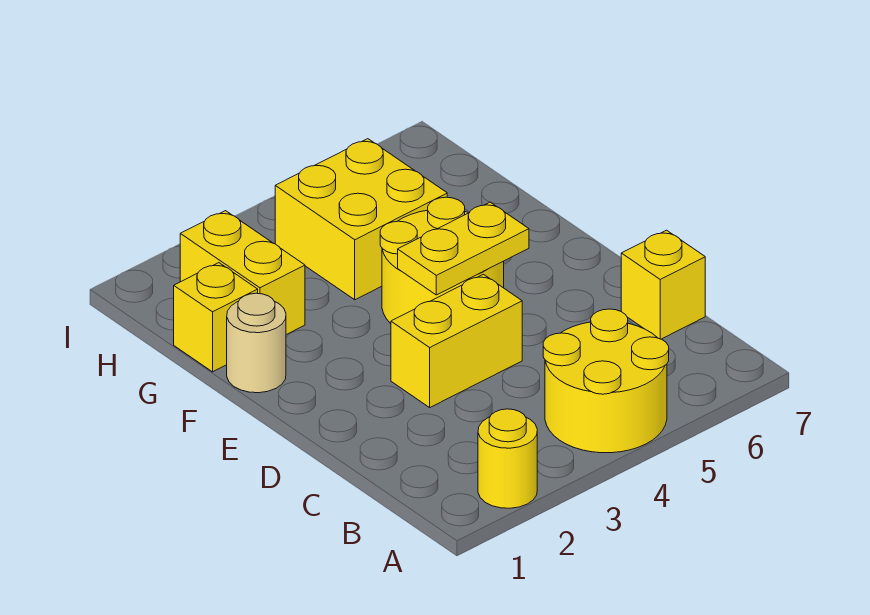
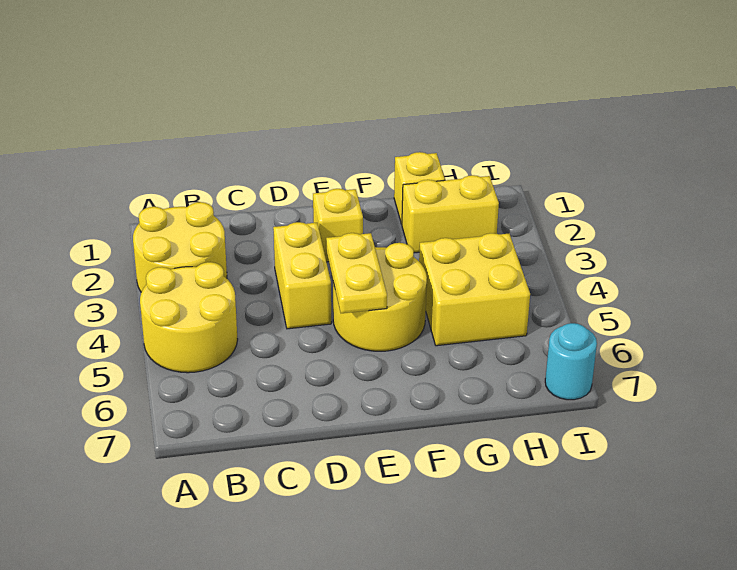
yellow 1x1 round brick [478,409,537,508] -> yellow 2x2 round brick [133,202,227,292]
yellow 1x1 brick [621,230,705,339] -> yellow 1x1 brick moved to [313,189,363,262]
tan 1x1 round brick [227,293,286,393] -> none
none -> cyan 1x1 round brick [545,323,597,400]

